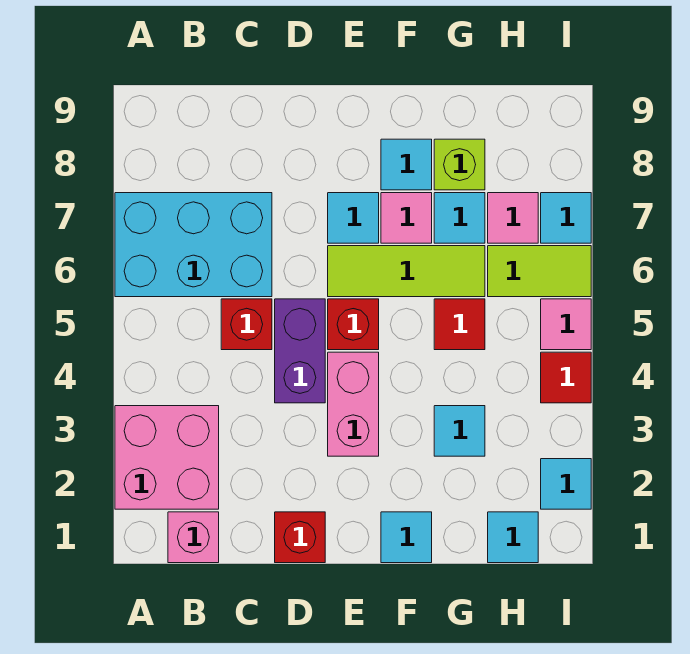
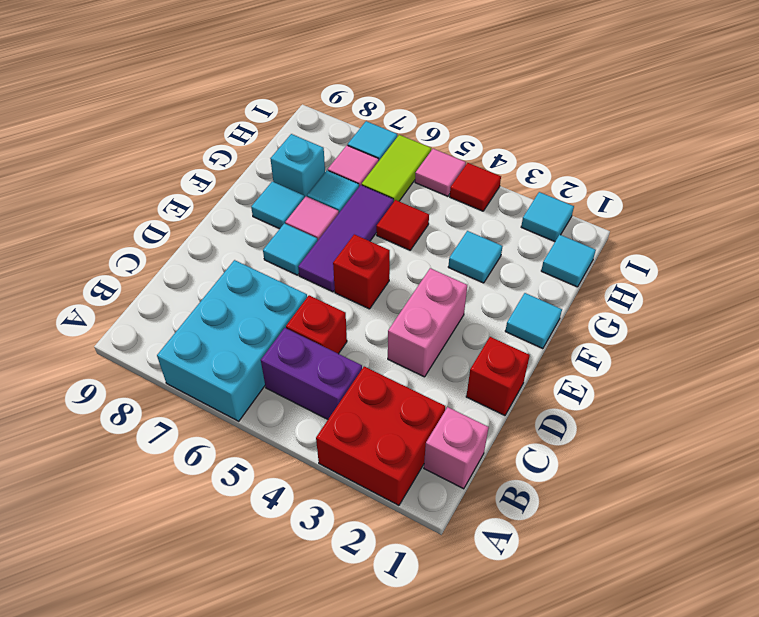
pink 2x2 brick [115,406,219,509] -> red 2x2 brick [316,366,445,505]
purple 1x2 brick [275,299,325,403] -> purple 1x2 brick moved to [261,328,362,419]
pink 1x2 brick [328,352,379,456] -> pink 1x2 brick turned to [388,268,467,377]
lime 1x3 tile [328,246,485,297] -> purple 1x3 tile [298,185,394,292]
lime 1x1 brick [434,139,485,190] -> cyan 1x1 brick [270,134,325,198]

